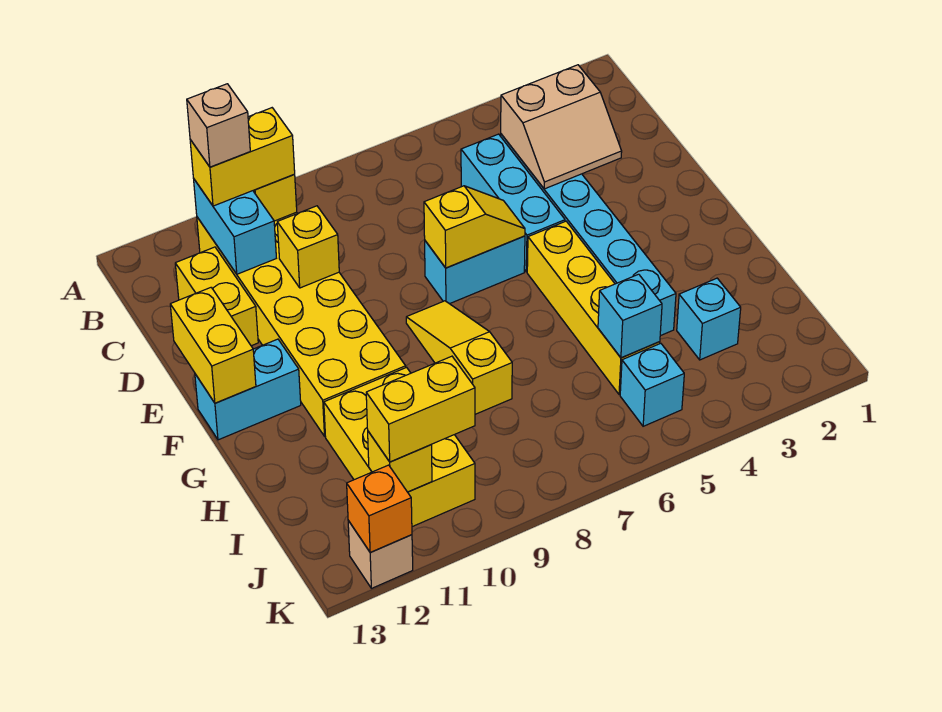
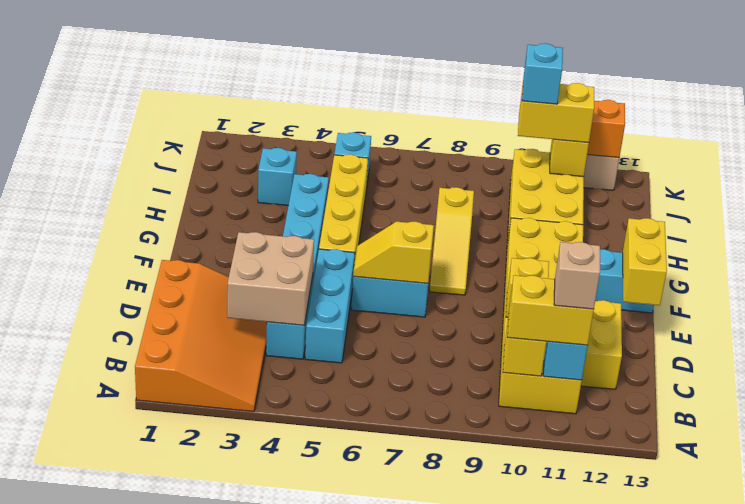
none -> orange 3x4 slope [135,260,267,412]
tan 2x2 slope [501,65,622,189] -> tan 2x2 brick [227,232,314,325]
cyan 1x1 brick [598,274,662,358] -> cyan 1x1 brick moved to [522,43,563,104]

